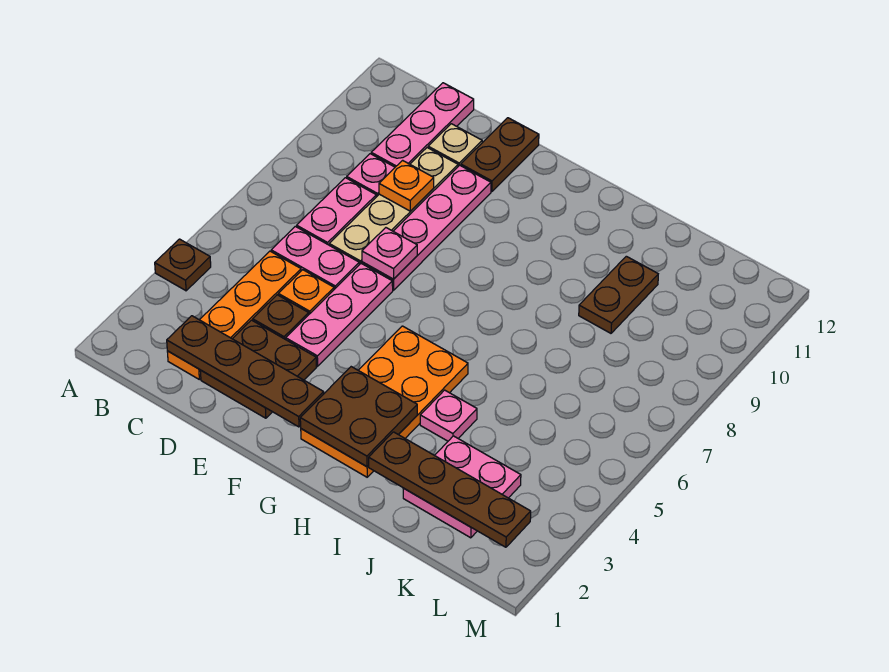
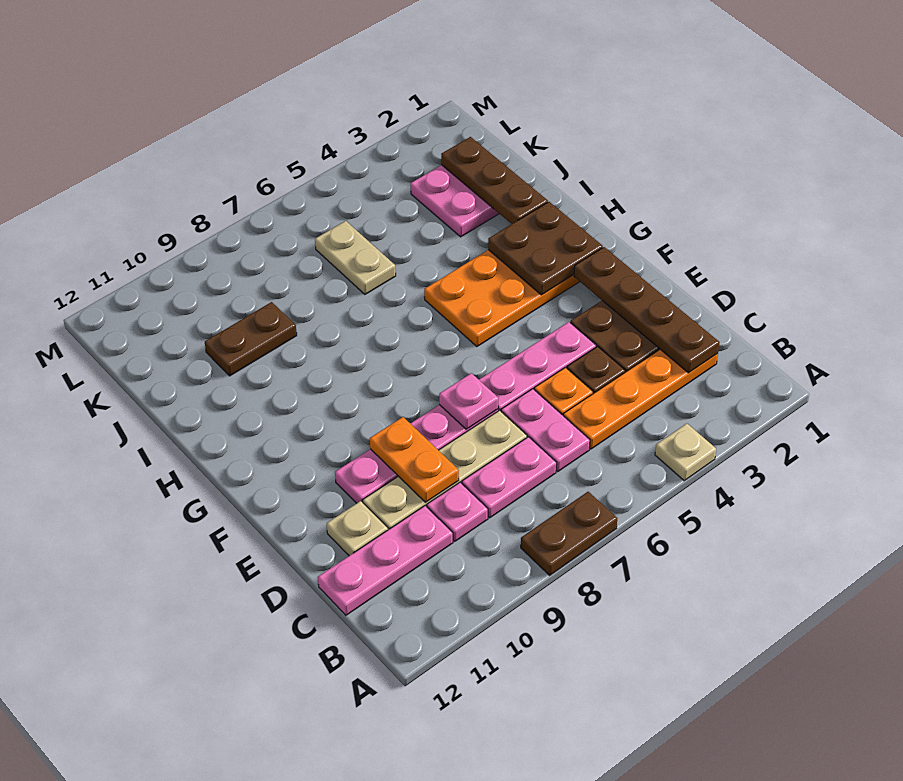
brown 1x1 plate [155,239,211,291] -> tan 1x1 plate [655,424,716,481]
orange 1x1 plate [379,160,434,211] -> orange 1x2 plate [370,417,459,502]
brown 1x2 plate [461,118,539,192] -> brown 1x2 plate moved to [521,492,617,575]
brown 1x4 plate [368,432,531,547] -> brown 1x3 plate [441,137,548,224]
pink 1x1 plate [420,390,477,441] -> none
none -> tan 1x2 plate [315,221,396,294]

